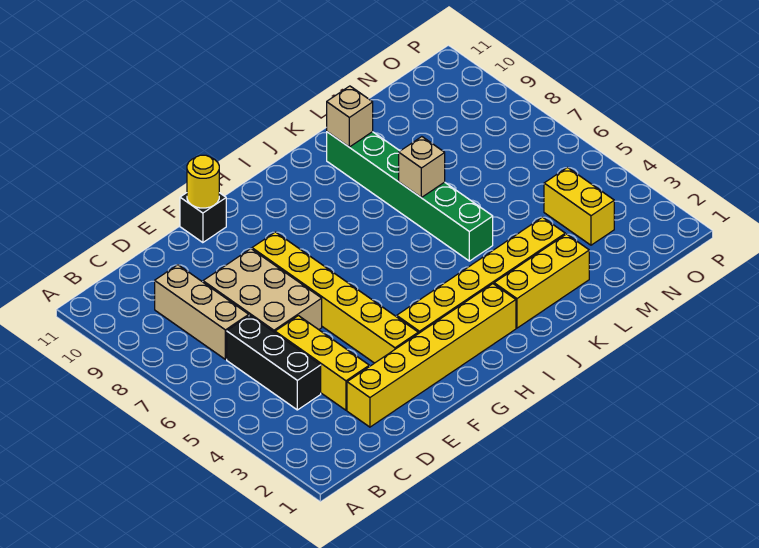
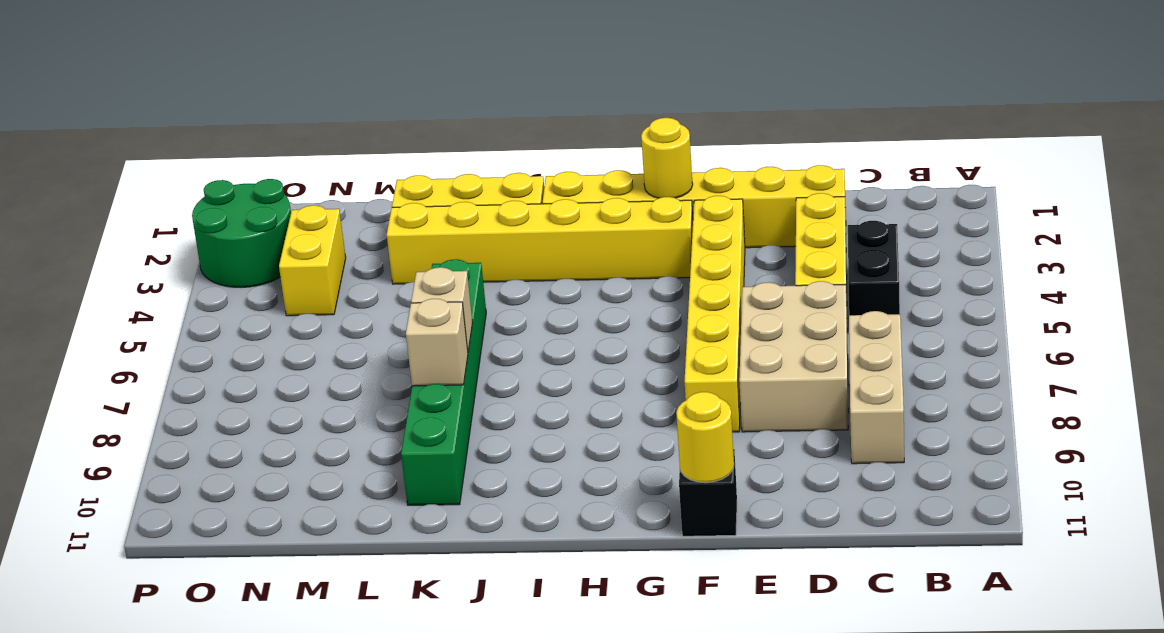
black 1x3 brick [227,315,321,410] -> black 1x2 brick [848,221,900,315]
none -> yellow 1x1 round brick [641,118,693,198]
tan 1x1 brick [327,86,373,147] -> tan 1x1 brick moved to [406,299,468,386]
none -> green 2x2 round brick [192,179,291,287]

